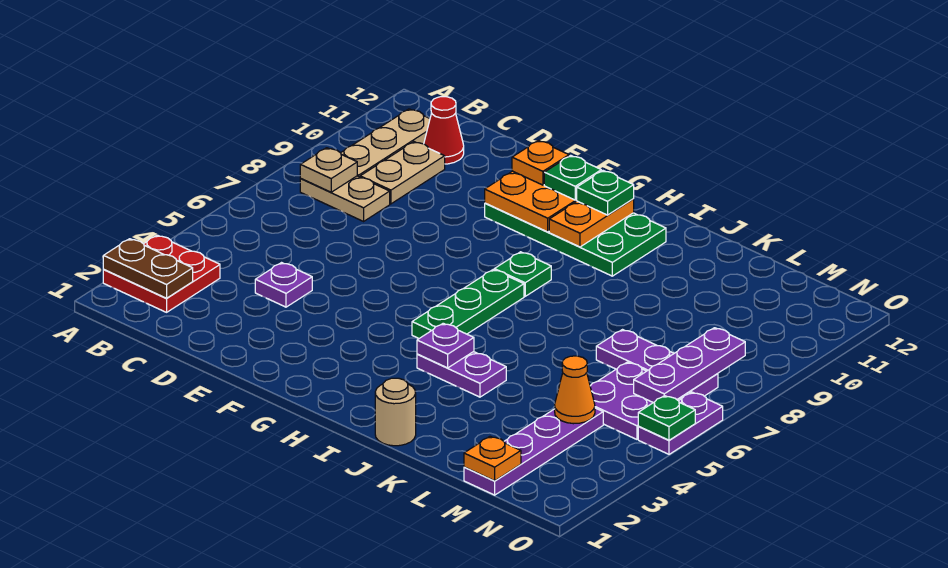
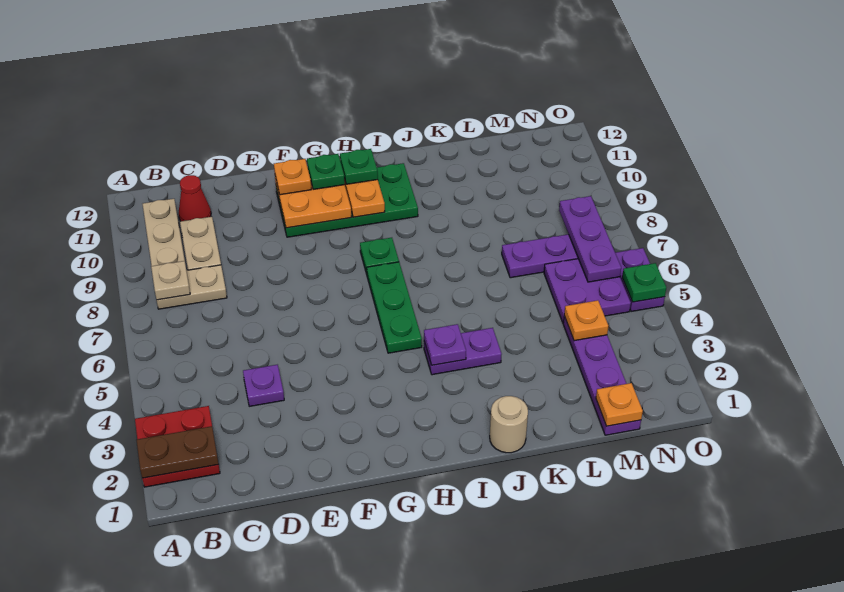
orange 1x1 cone [555,356,595,424] -> orange 1x1 plate [564,300,608,341]

